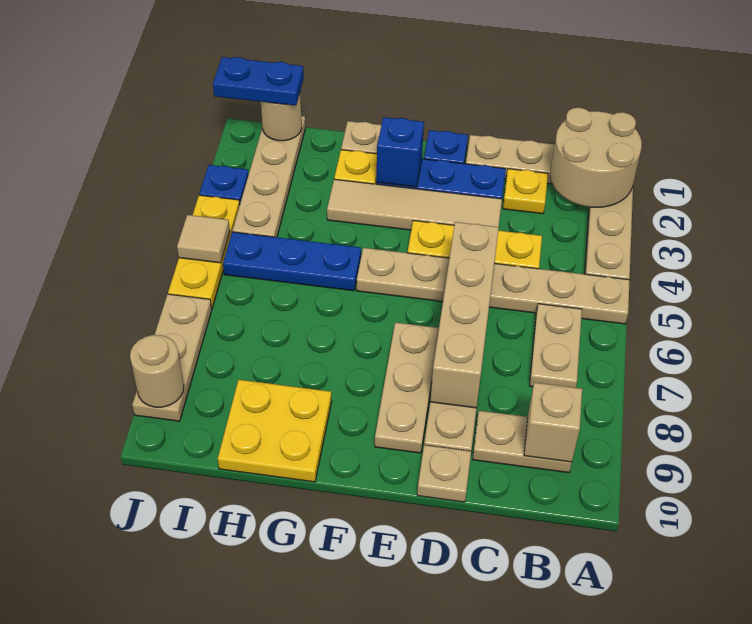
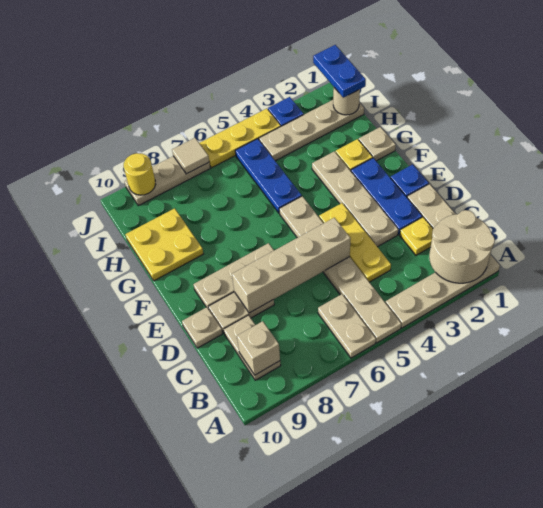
tan 1x2 plate [530,304,582,388] -> tan 1x2 plate turned to [318,294,376,358]
tan 1x4 tile [327,179,502,230] -> tan 1x4 plate [312,151,398,247]
blue 1x1 brick [376,117,424,187] -> none
tan 1x1 tile [177,215,230,263] -> tan 1x1 tile moved to [172,138,209,174]
tan 1x1 round brick [130,335,184,407] -> yellow 1x1 round brick [124,153,156,195]

